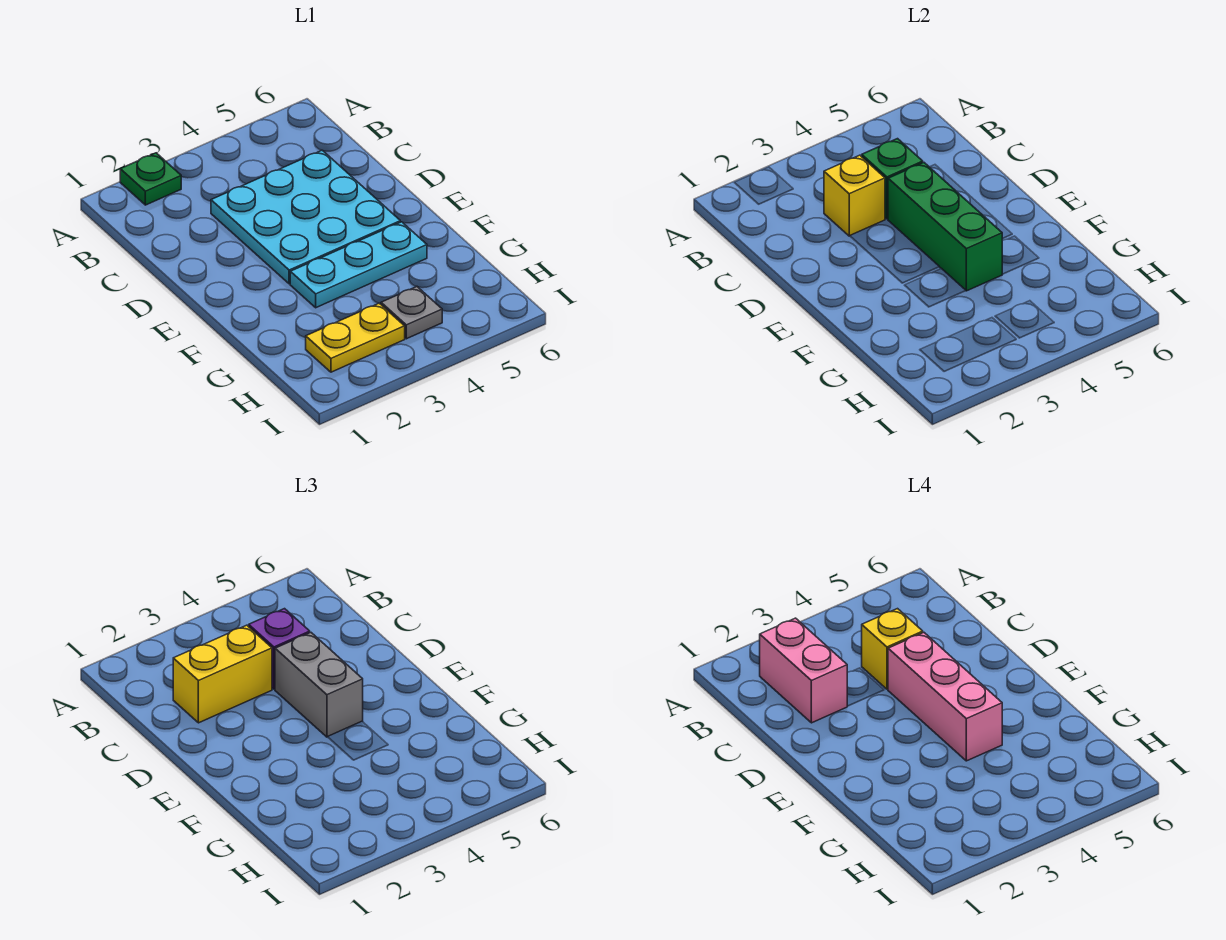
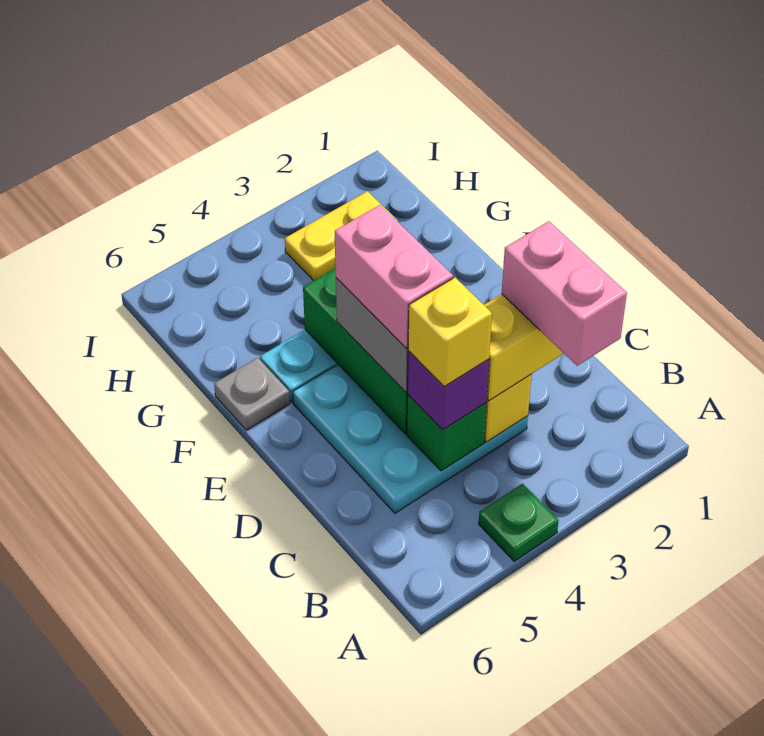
green 1x1 plate [120,153,181,205] -> green 1x1 plate moved to [479,484,559,561]
pink 1x3 brick [888,633,1002,761] -> pink 1x2 brick [335,205,453,349]
grey 1x1 plate [381,287,442,339] -> grey 1x1 plate moved to [214,358,290,430]

